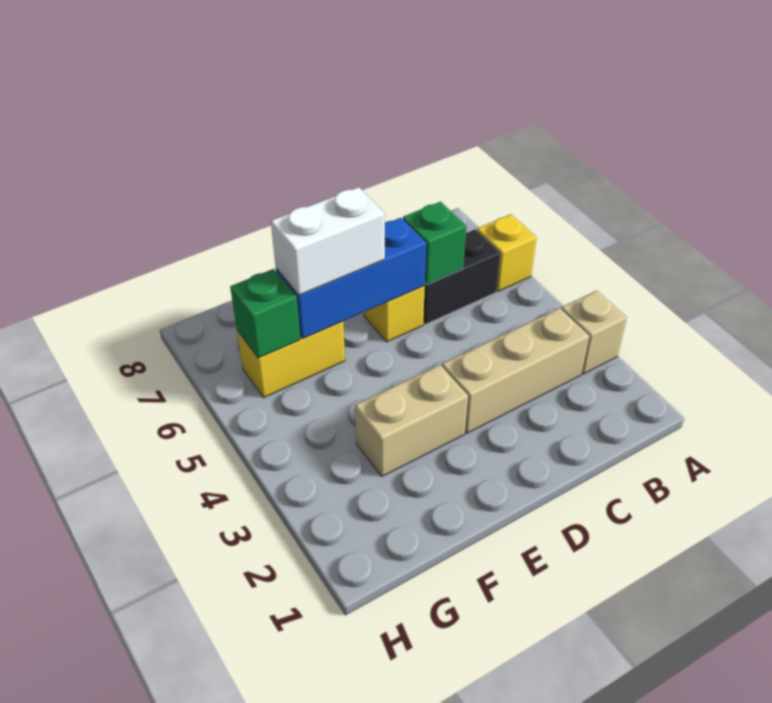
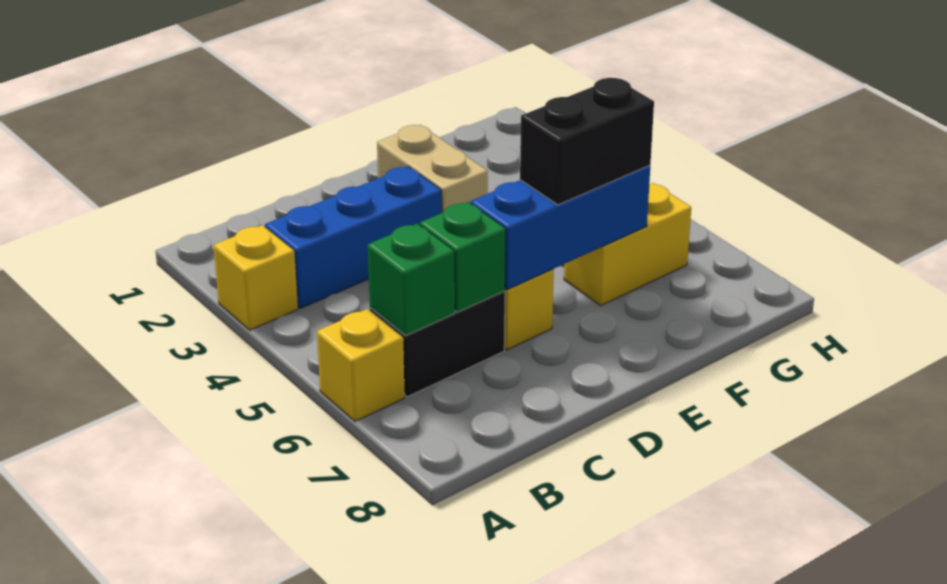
tan 1x1 brick [561,291,627,374] -> yellow 1x1 brick [214,225,298,330]
tan 1x3 brick [442,308,589,433] -> blue 1x3 brick [265,166,442,308]
tan 1x2 brick [355,365,468,476] -> tan 1x2 brick turned to [377,125,488,213]
white 1x2 brick [271,187,385,295] -> black 1x2 brick [520,78,654,205]
green 1x1 brick [230,269,300,358] -> green 1x1 brick moved to [368,223,455,335]

